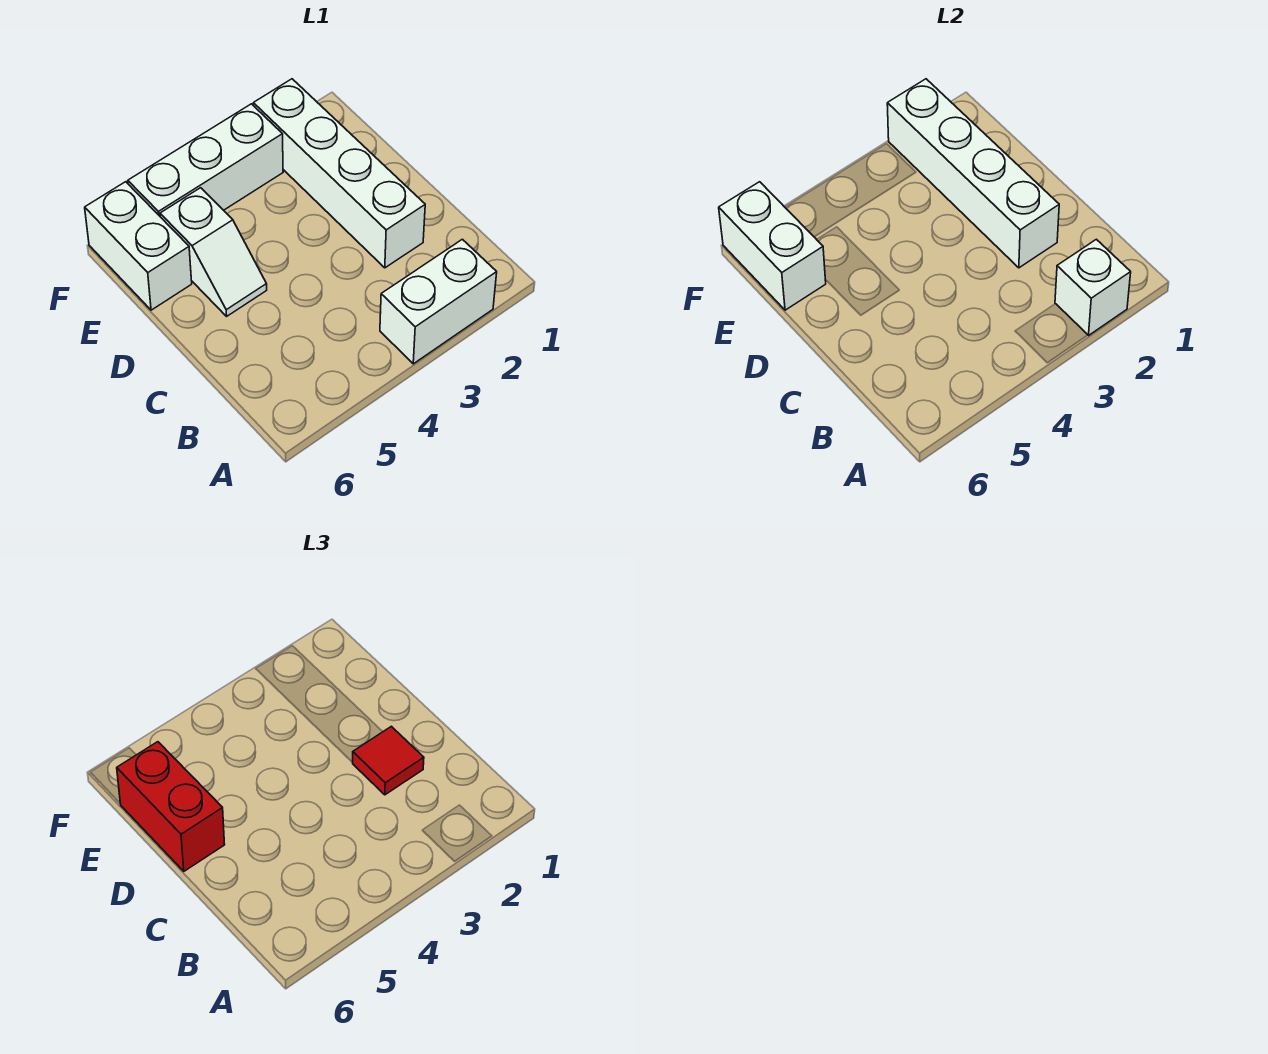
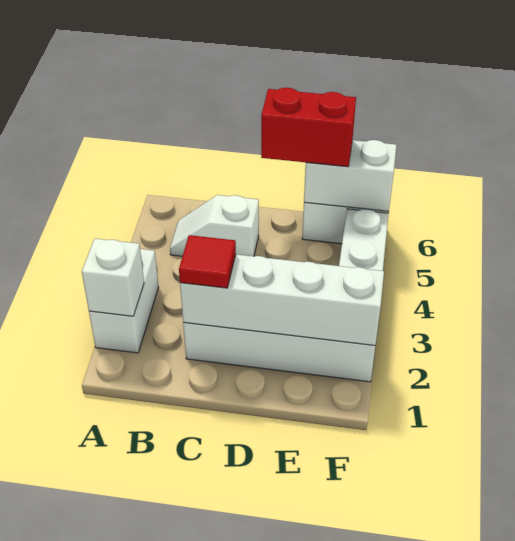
white 1x2 slope [160,188,267,316] -> white 1x2 slope moved to [170,195,259,256]

